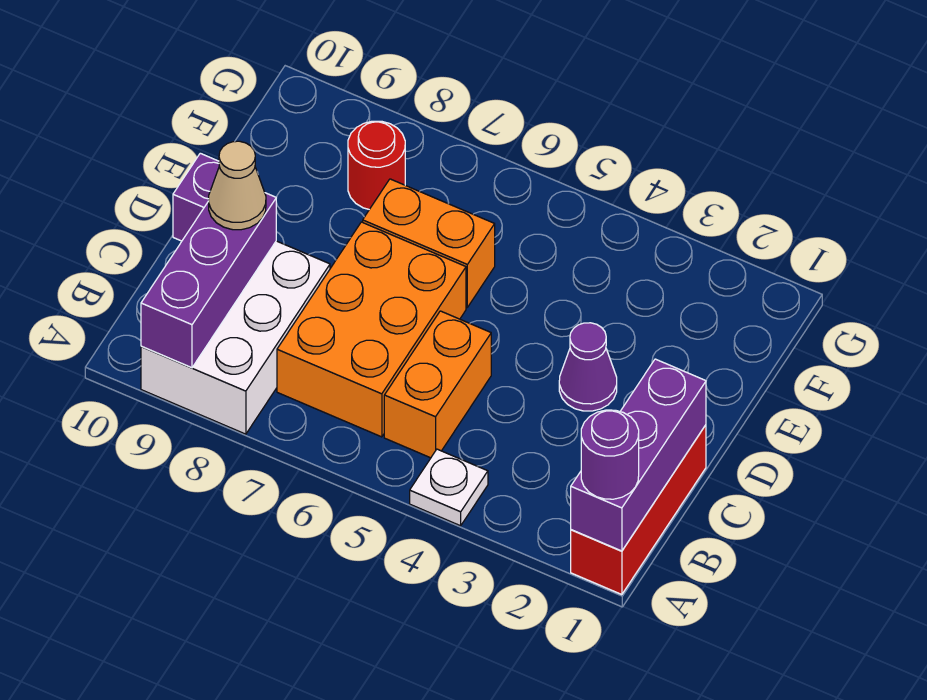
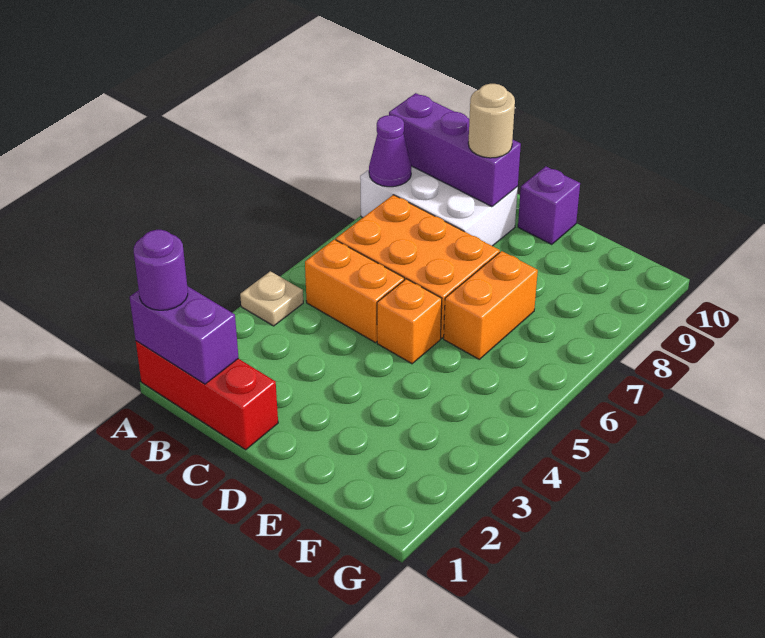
purple 1x3 brick [571,359,706,551] -> purple 1x2 brick [130,286,239,384]
white 1x1 plate [410,449,488,526] -> tan 1x1 plate [240,271,303,326]
tan 1x1 cone [209,141,266,230] -> tan 1x1 round brick [468,84,515,158]
purple 1x1 cone [559,323,617,411] -> purple 1x1 cone moved to [369,115,411,187]
none -> orange 1x1 brick [377,279,442,364]
red 1x1 round brick [348,121,405,209] -> none

